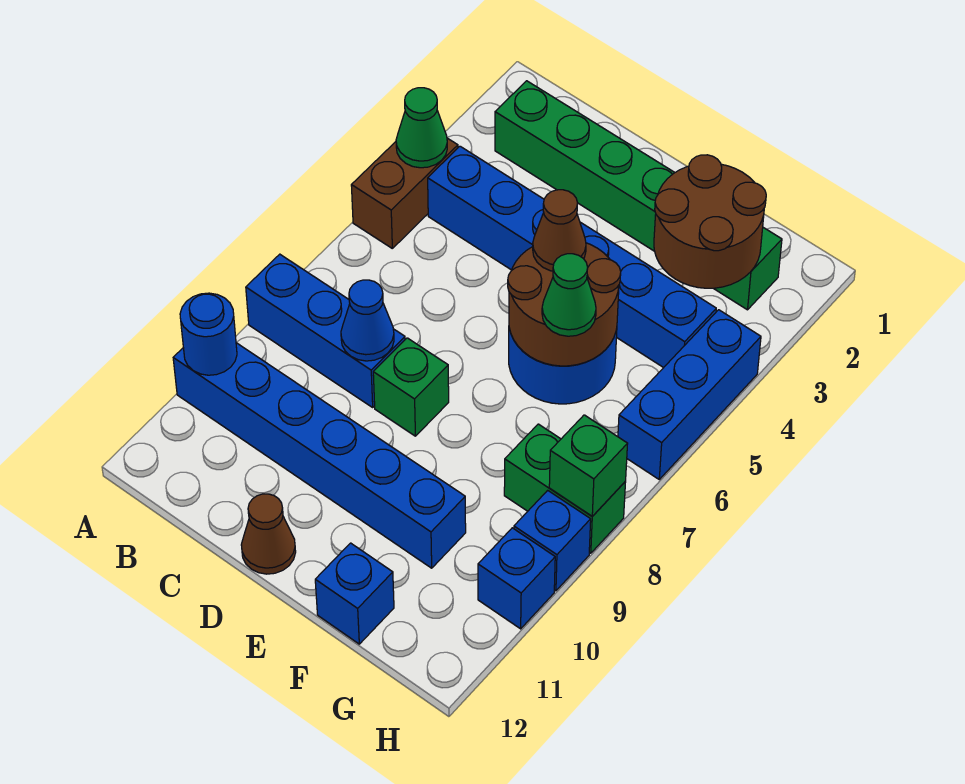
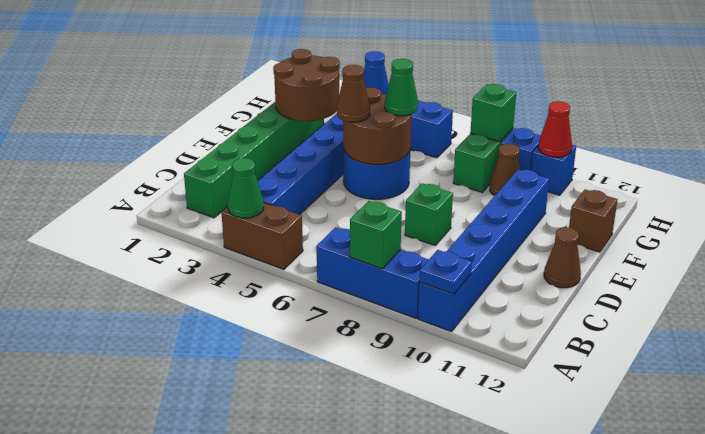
blue 1x3 brick [246,254,405,407] -> blue 1x3 brick turned to [317,227,429,318]
none -> green 1x1 brick [350,201,402,269]
blue 1x1 round brick [180,293,237,375] -> blue 1x1 plate [419,250,472,294]
blue 1x1 cone [341,280,394,361] -> blue 1x1 cone moved to [363,51,389,94]
blue 1x1 brick [315,543,394,644] -> brown 1x1 brick [569,189,618,252]
none -> brown 1x1 cone [490,144,520,196]
none -> red 1x1 cone [538,101,572,157]

